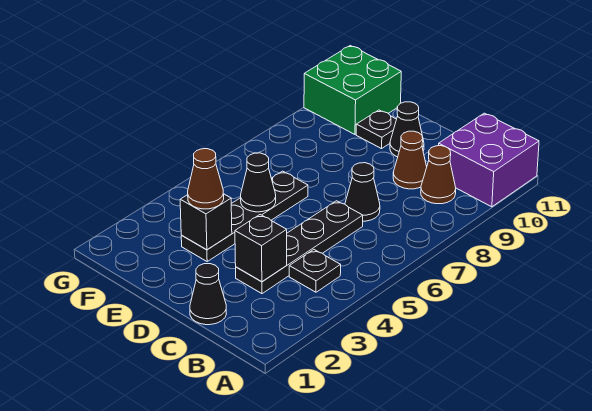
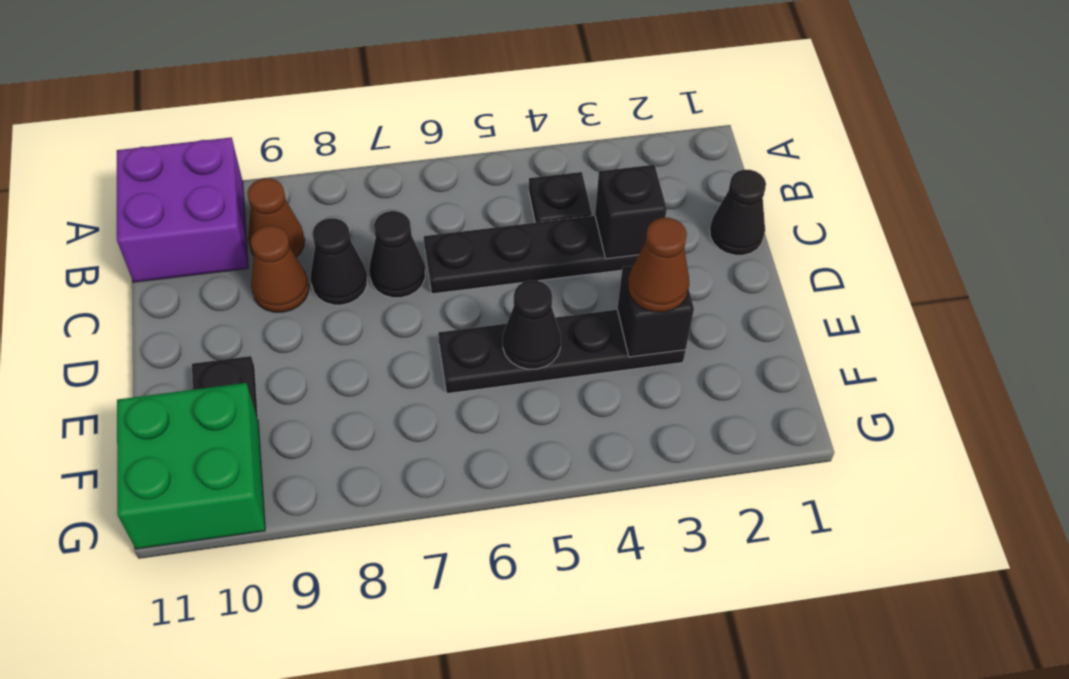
black 1x1 cone [390,102,424,157] -> black 1x1 cone moved to [310,218,367,305]

